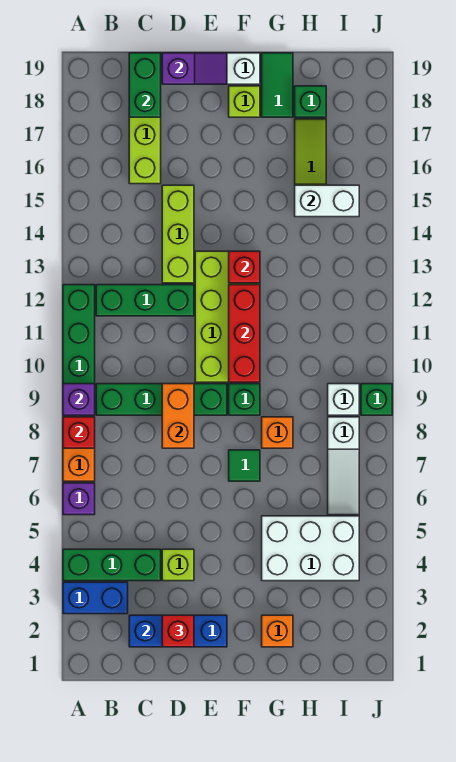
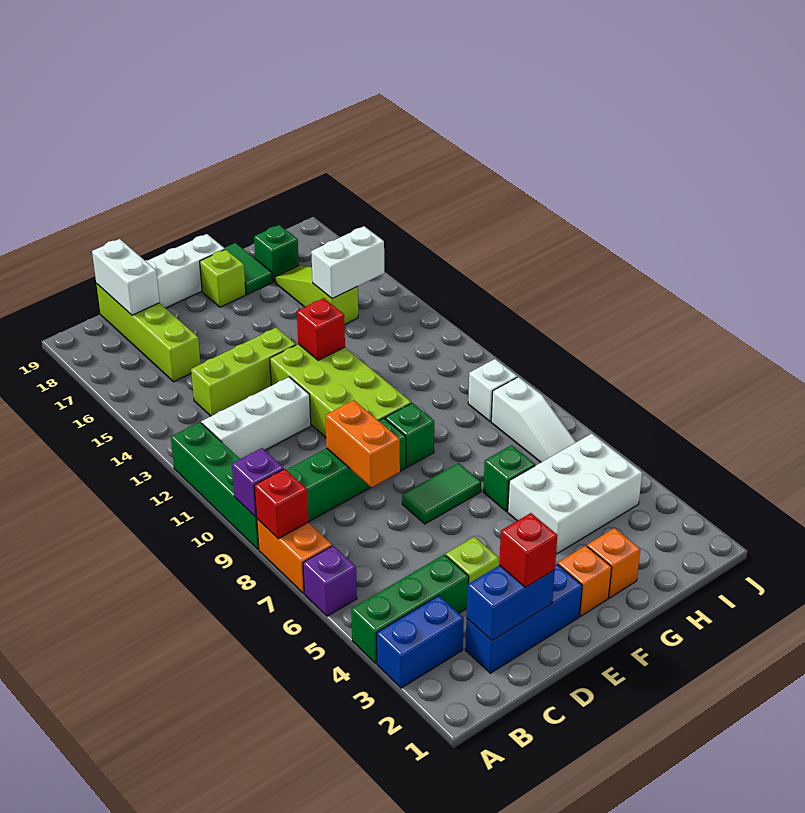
green 1x3 brick [96,285,194,316] -> white 1x3 brick [201,377,311,459]
green 1x2 brick [129,53,161,117] -> white 1x2 brick [92,239,160,315]
lime 1x3 brick [162,185,194,283] -> lime 1x3 brick turned to [191,328,296,416]
purple 1x2 slope [162,53,227,84] -> none
green 1x1 tile [229,450,260,481] -> green 1x2 tile [402,463,481,524]
red 1x3 brick [229,285,260,382] -> none
orange 1x1 brick [262,417,293,448] -> orange 1x1 brick moved to [558,546,612,616]
green 1x1 brick [361,384,392,415] -> green 1x1 brick moved to [483,445,535,512]

